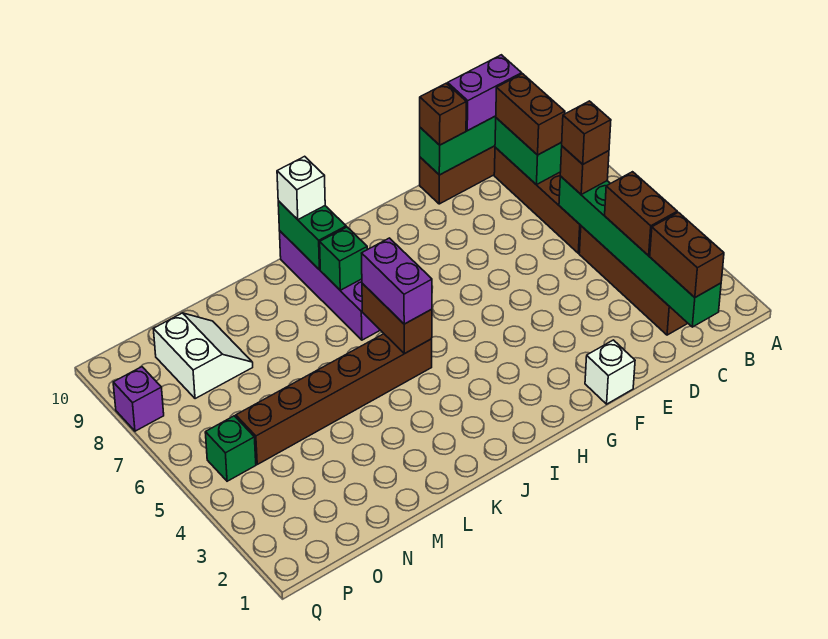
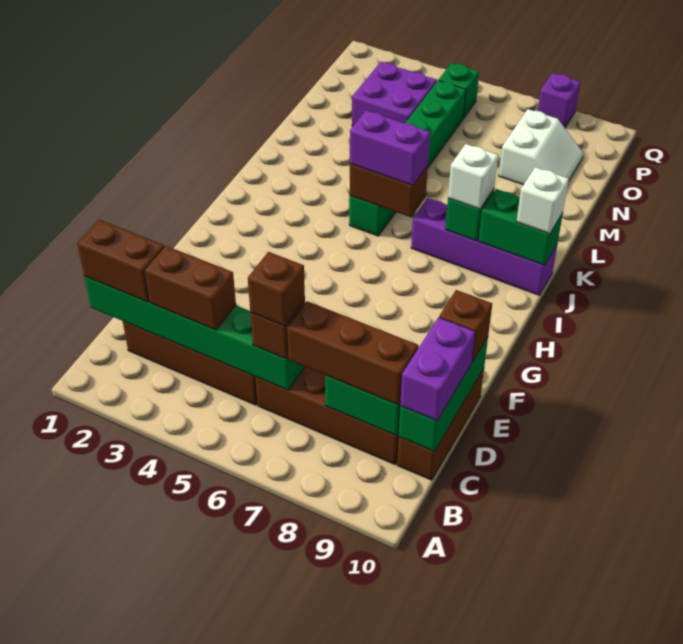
brown 1x2 brick [496,74,565,155] -> brown 1x3 brick [287,301,418,405]
white 1x1 brick [585,340,635,404] -> white 1x1 brick moved to [448,144,498,209]
brown 1x6 brick [236,334,432,464] -> green 1x6 brick [349,80,466,236]
none -> purple 2x2 brick [352,62,437,127]
white 2x2 slope [154,313,253,399] -> white 2x2 slope turned to [499,109,583,185]

